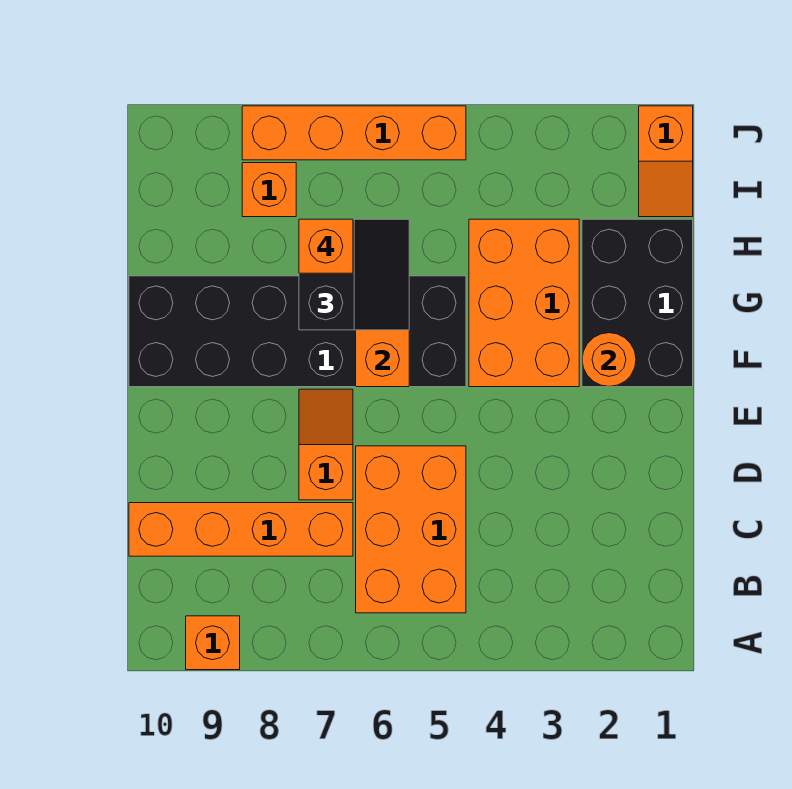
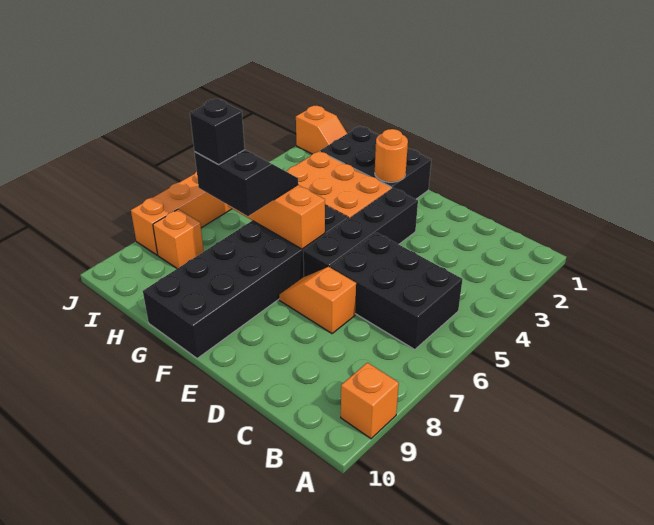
orange 2x3 brick [356,446,466,613] -> black 2x3 brick [330,233,463,350]
orange 1x4 brick [129,503,353,556] -> none
none -> black 1x4 brick [303,188,418,277]
orange 1x1 brick [299,219,353,273] -> black 1x1 brick [190,99,245,165]

